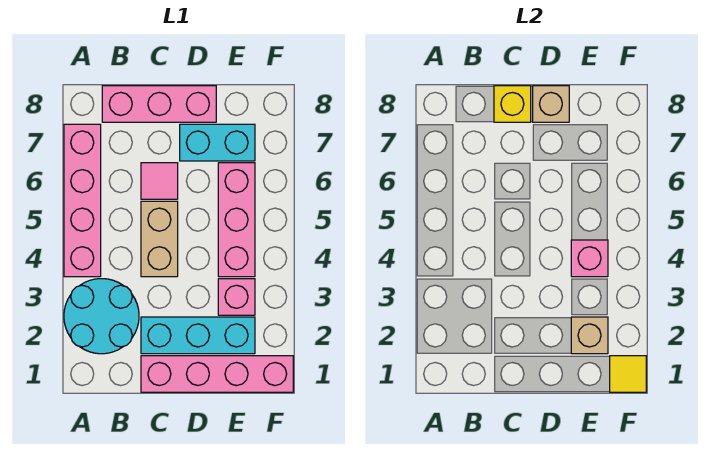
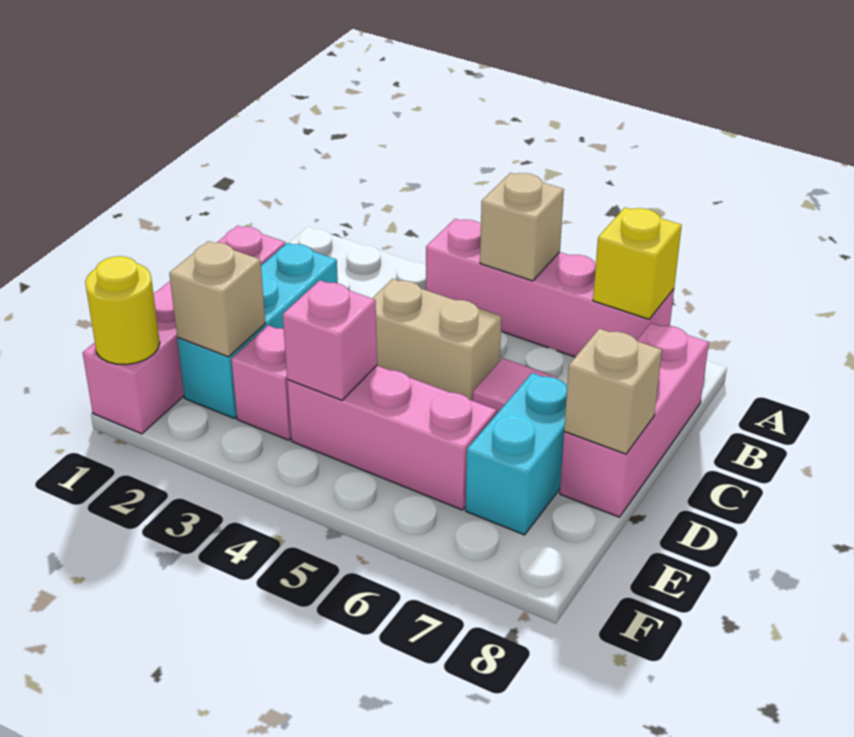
cyan 2x2 round brick [64,279,139,354] -> none
none -> tan 1x1 brick [480,173,564,281]
yellow 1x1 brick [494,86,531,122] -> yellow 1x1 brick moved to [593,208,682,319]
yellow 1x1 tile [610,356,646,392] -> yellow 1x1 round brick [85,256,160,365]

